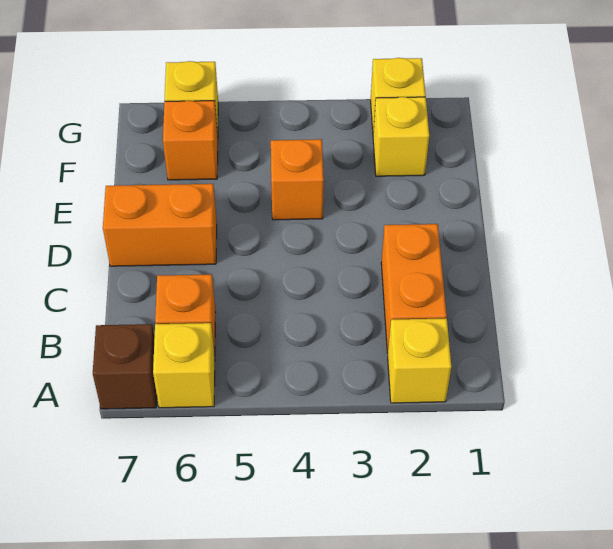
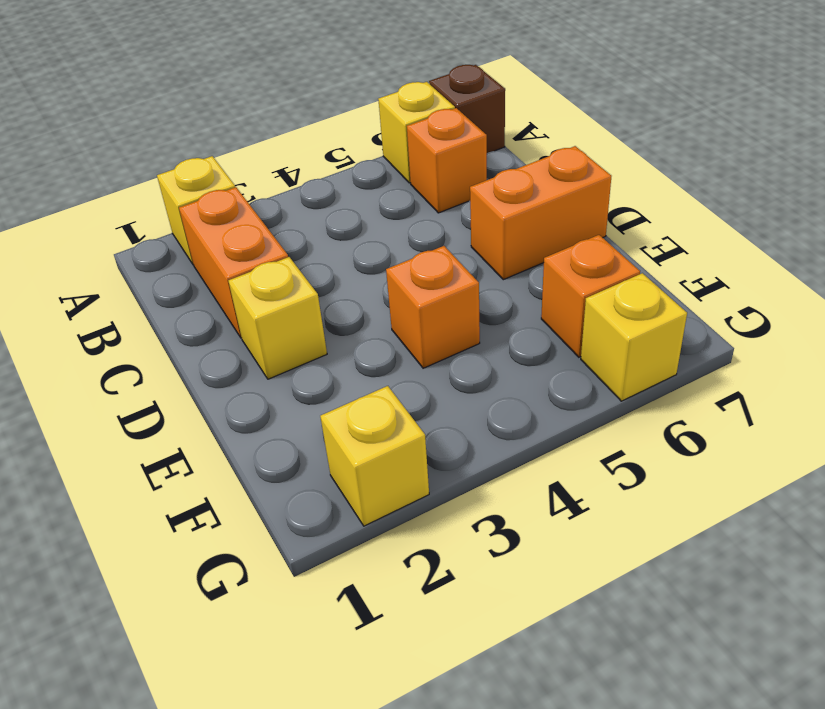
yellow 1x1 brick [373,97,429,176] -> yellow 1x1 brick moved to [228,257,327,379]

